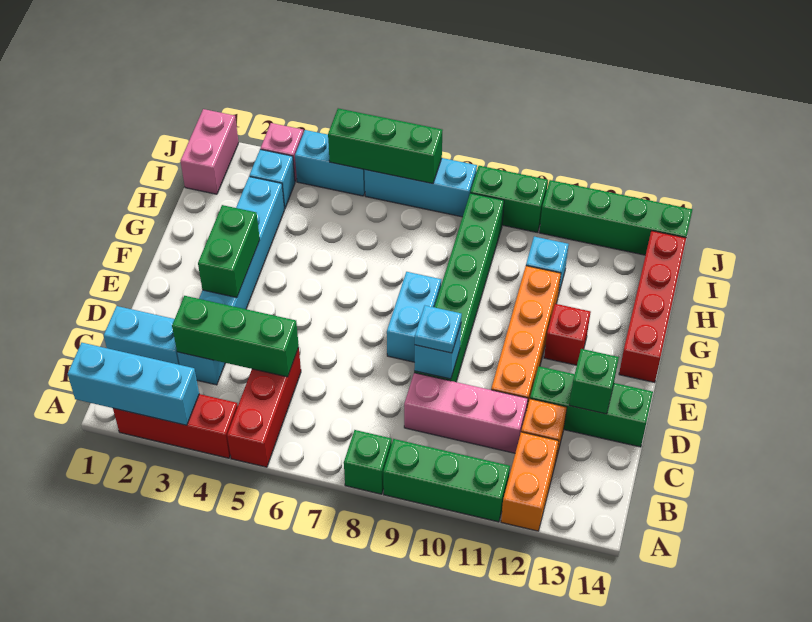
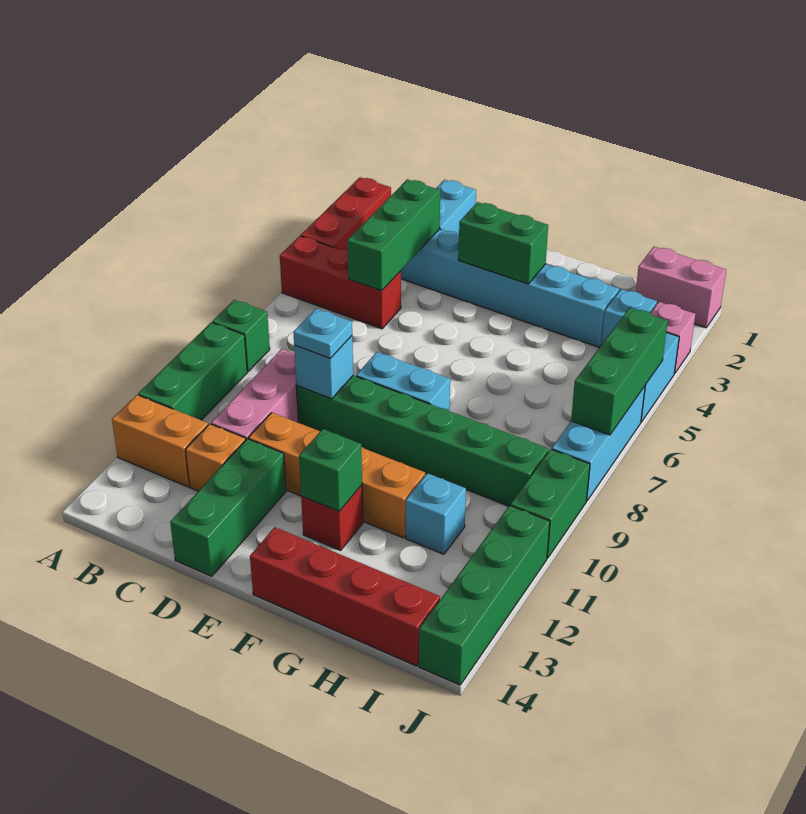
cyan 1x3 brick [68,343,199,425] -> none
green 1x1 brick [569,349,619,414] -> green 1x1 brick moved to [299,429,362,511]

